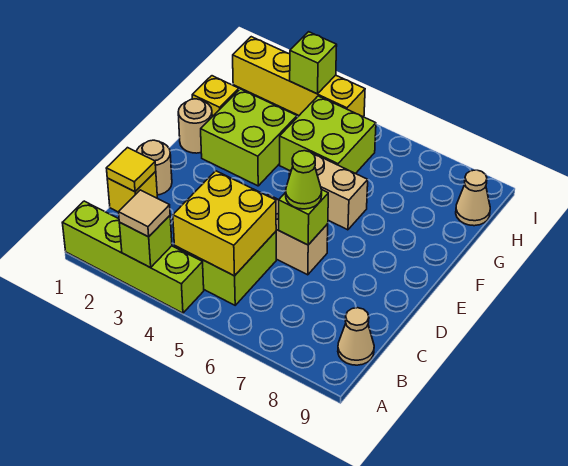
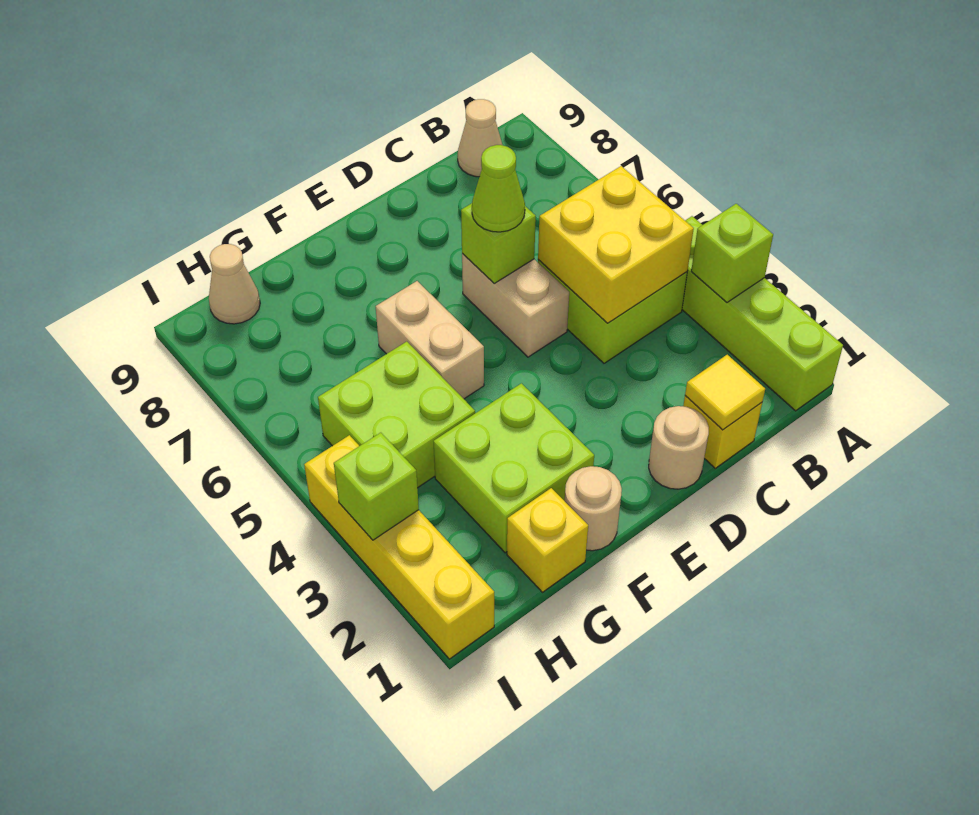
tan 1x1 tile [119,190,170,237] -> none

